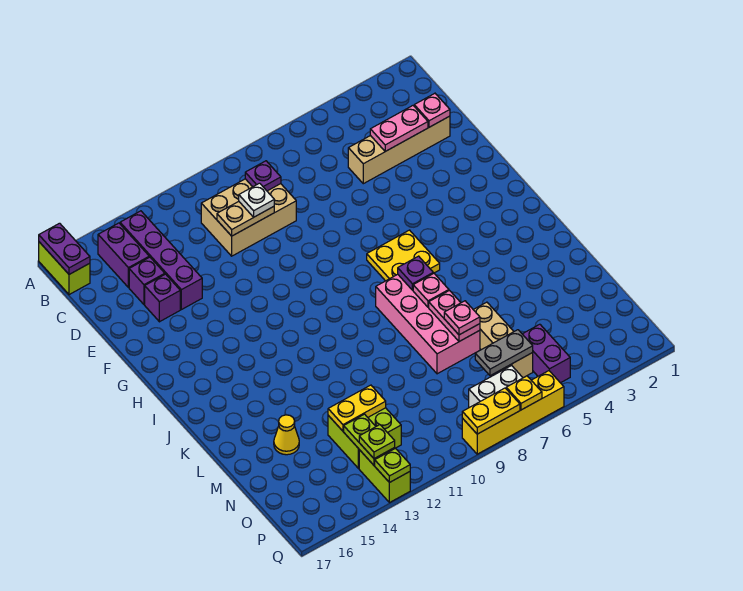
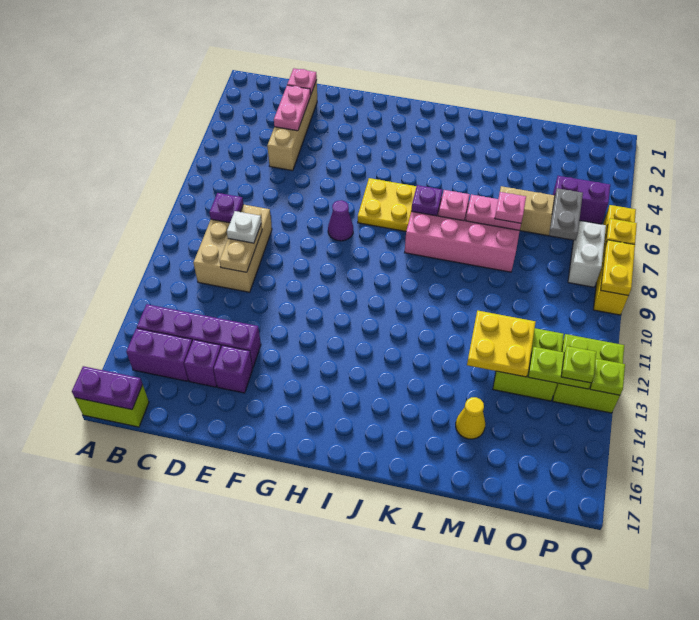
none -> purple 1x1 cone [328,200,353,241]
yellow 1x2 plate [328,385,386,431] -> yellow 2x2 plate [467,311,535,377]
lime 1x2 brick [359,450,410,503] -> lime 2x2 brick [553,334,624,413]

